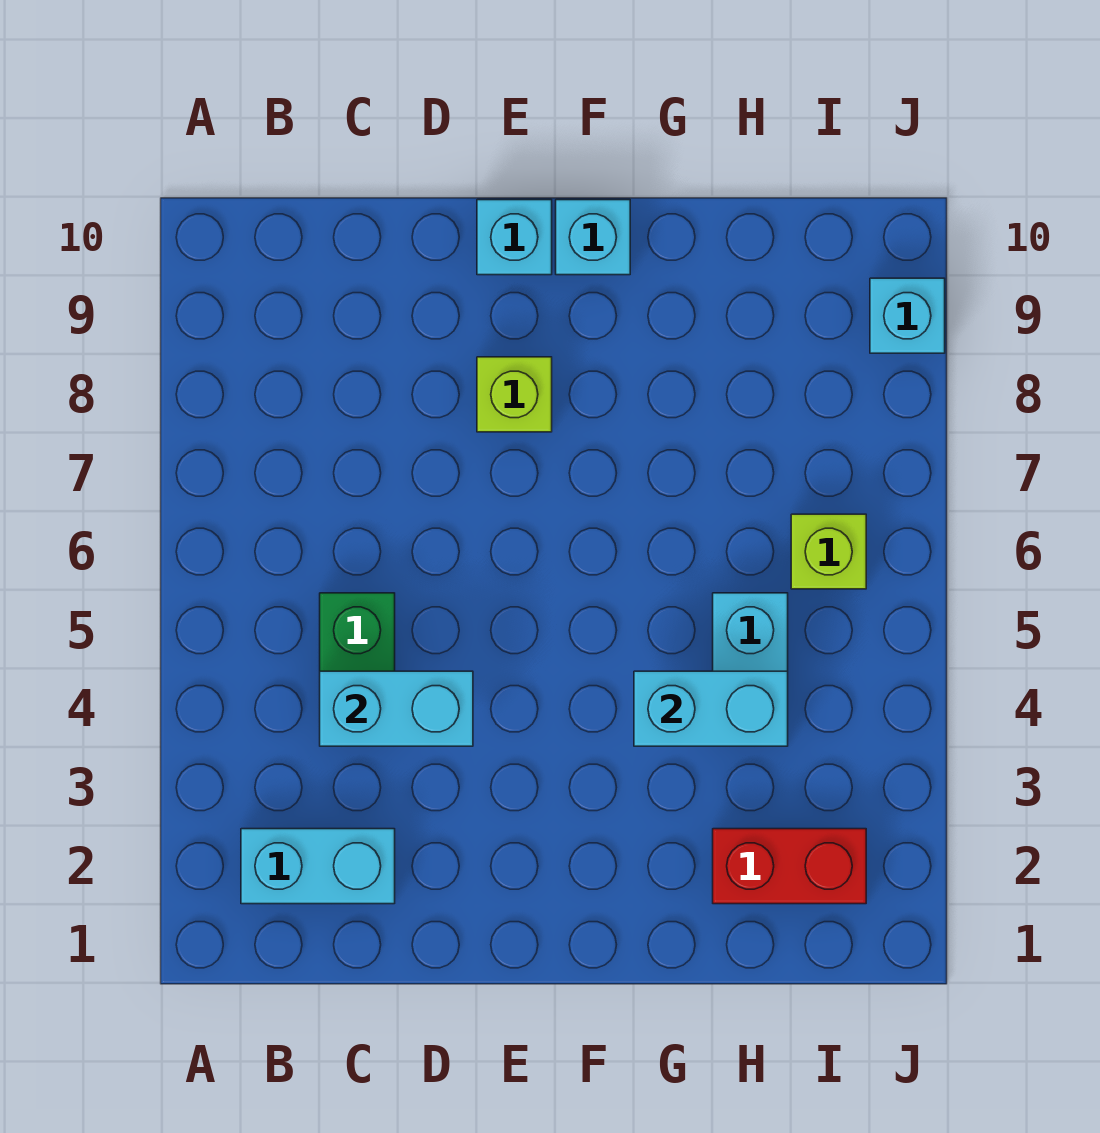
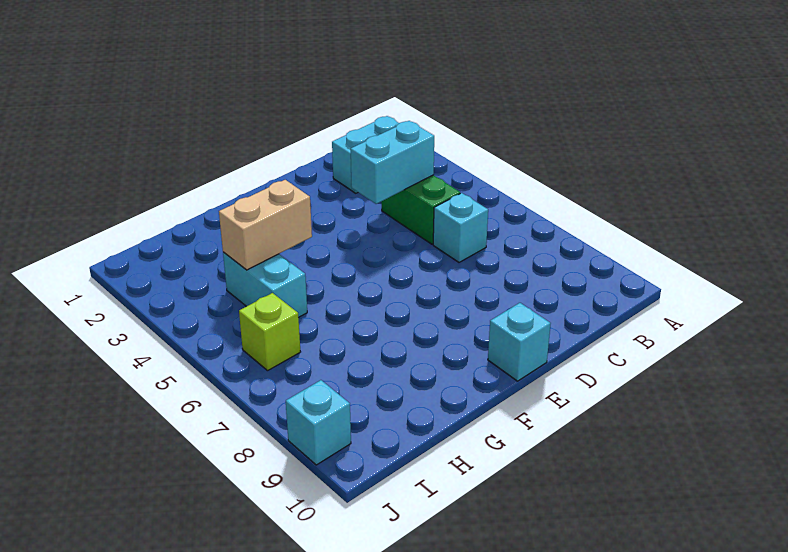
lime 1x1 brick [477,357,552,432] -> none
cyan 1x1 brick [556,200,630,275] -> cyan 1x1 brick moved to [433,193,488,262]
cyan 1x2 brick [634,671,788,746] -> tan 1x2 brick [219,180,312,270]
red 1x2 brick [713,829,866,904] -> none

